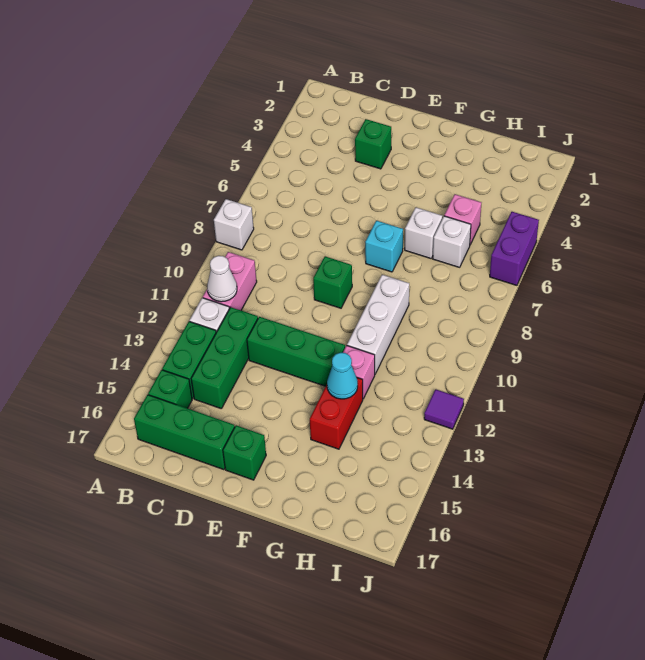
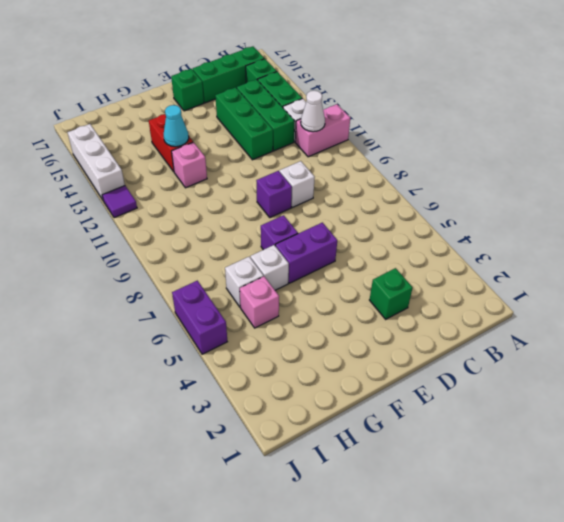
white 1x1 brick [214,199,254,250] -> white 1x1 brick moved to [279,161,315,207]
pink 1x2 brick [203,252,257,310] -> pink 1x2 brick turned to [295,104,350,157]
green 1x3 brick [247,317,345,386] -> green 1x3 brick turned to [215,87,273,160]
none -> purple 1x2 brick [275,223,337,283]
green 1x1 brick [313,256,352,308] -> purple 1x1 brick [256,171,292,218]
cyan 1x1 brick [365,221,403,272] -> purple 1x1 brick [261,215,298,250]
white 1x3 brick [347,275,409,374] -> white 1x3 brick moved to [67,124,125,200]

